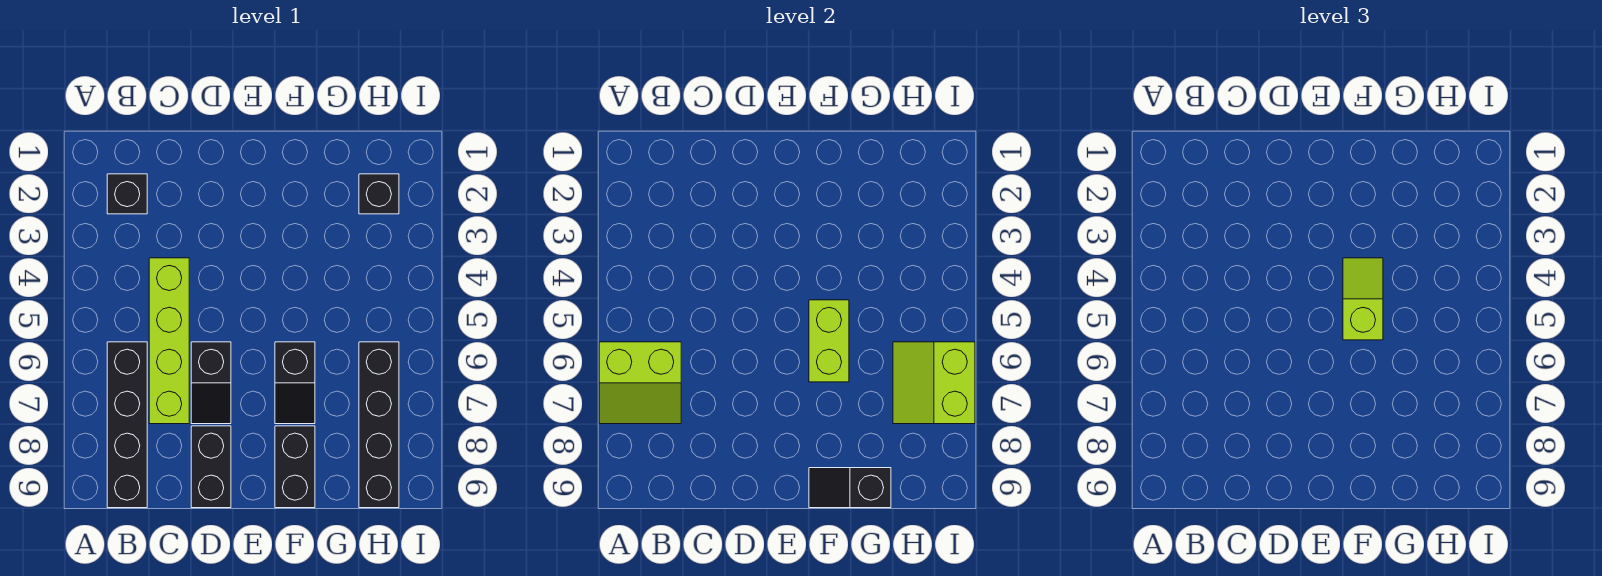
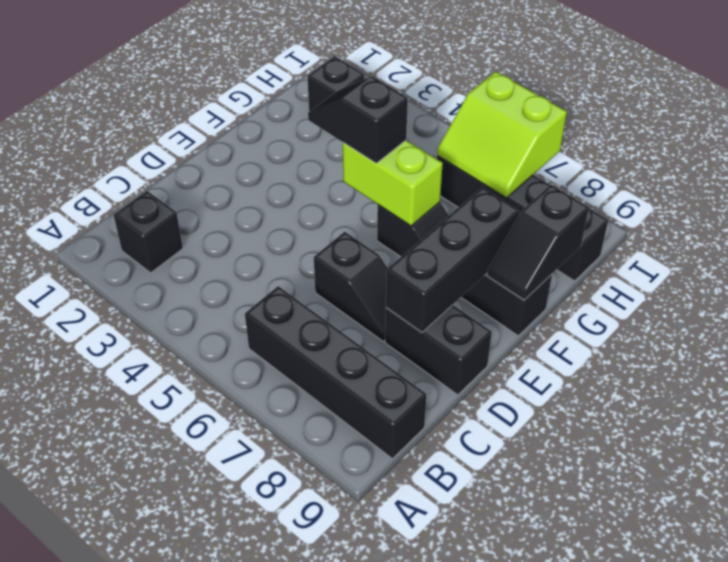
lime 2x2 slope [599,342,681,424] -> none
lime 1x4 brick [149,258,189,424] -> none
none -> black 1x3 brick [386,187,519,332]
lime 1x2 slope [1343,258,1383,340] -> black 1x2 slope [308,76,408,163]

